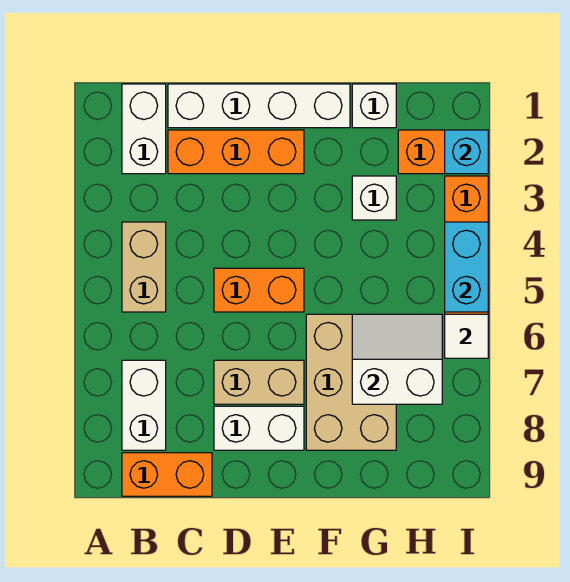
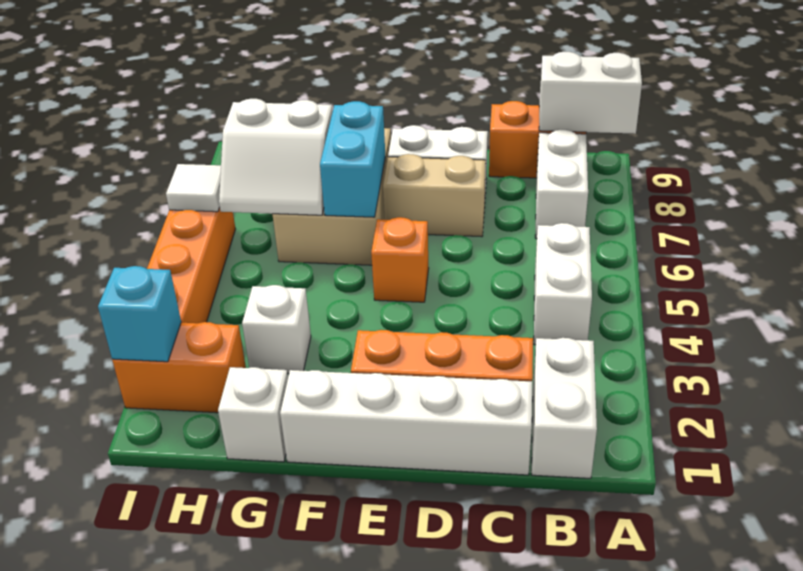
none -> white 1x2 brick [539,52,642,134]
tan 1x2 brick [122,222,166,312] -> white 1x2 brick [534,223,592,345]
orange 1x2 brick [214,268,304,312] -> orange 1x1 brick [371,217,429,302]
cyan 1x2 brick [445,222,488,312] -> cyan 1x2 brick moved to [320,101,385,217]

